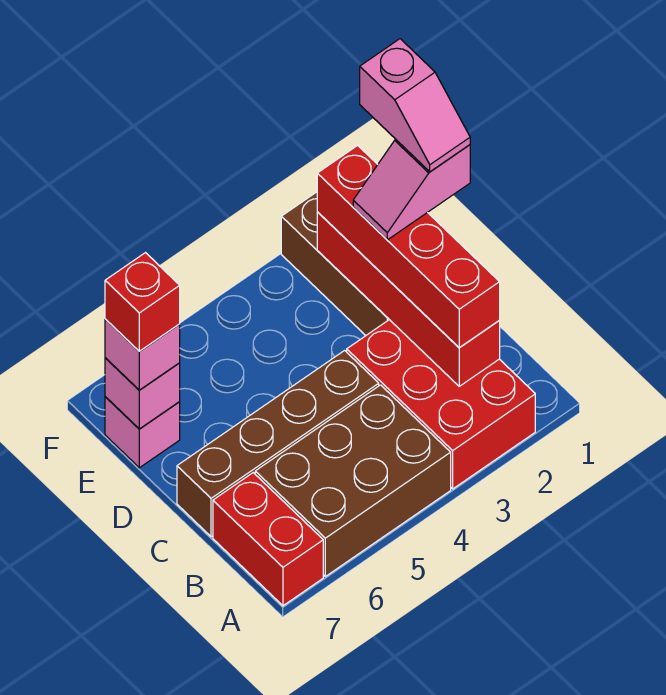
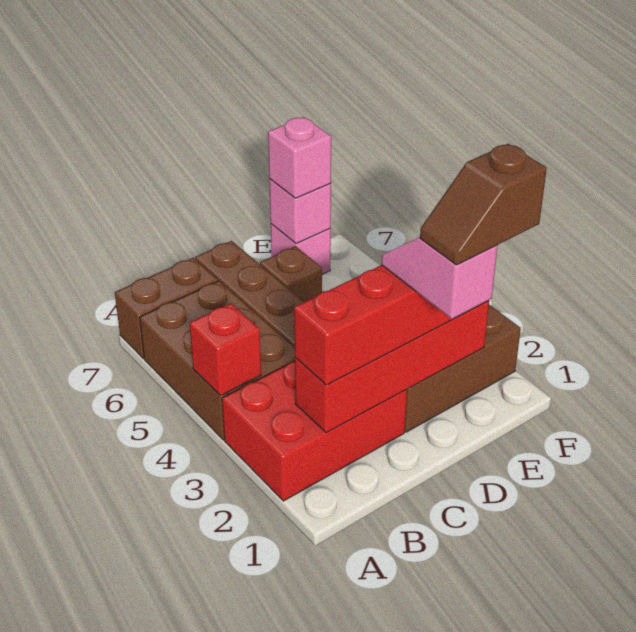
red 1x2 brick [213,473,323,606] -> brown 1x2 brick [115,258,218,359]
pink 1x2 slope [360,39,470,172] -> brown 1x2 slope [420,144,547,265]
none -> brown 1x1 brick [260,246,322,302]
red 1x1 brick [105,253,180,351] -> red 1x1 brick moved to [189,303,261,396]

